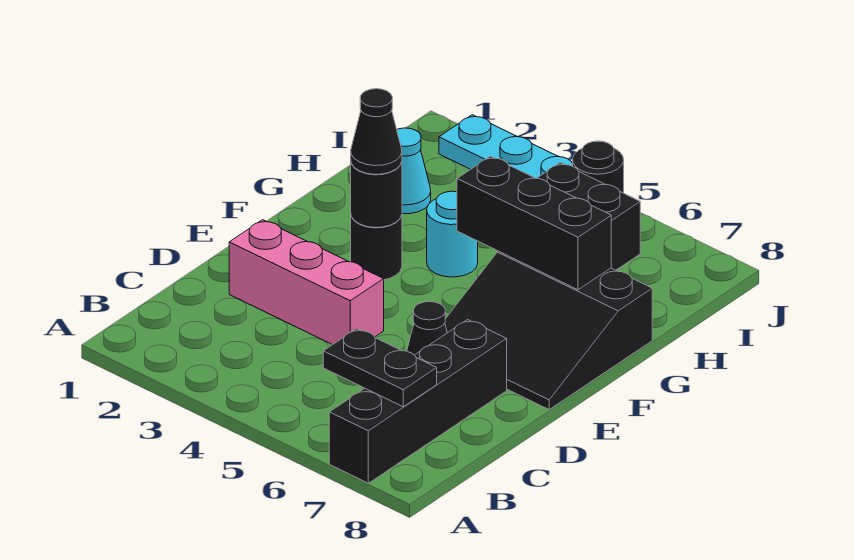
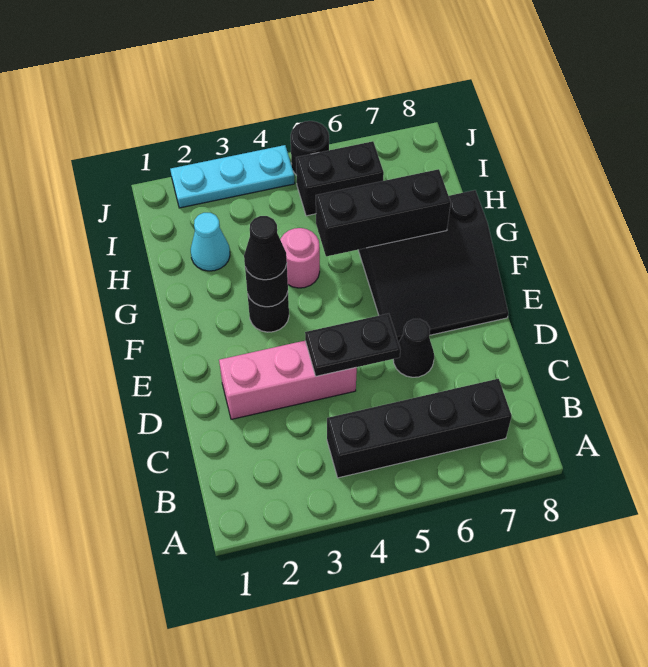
black 1x4 brick [329,320,507,483] -> black 1x4 brick turned to [327,379,512,478]
black 1x2 plate [323,329,437,407] -> black 1x2 plate moved to [305,313,400,376]
cyan 1x1 round brick [427,191,478,277] -> pink 1x1 round brick [280,228,320,288]

